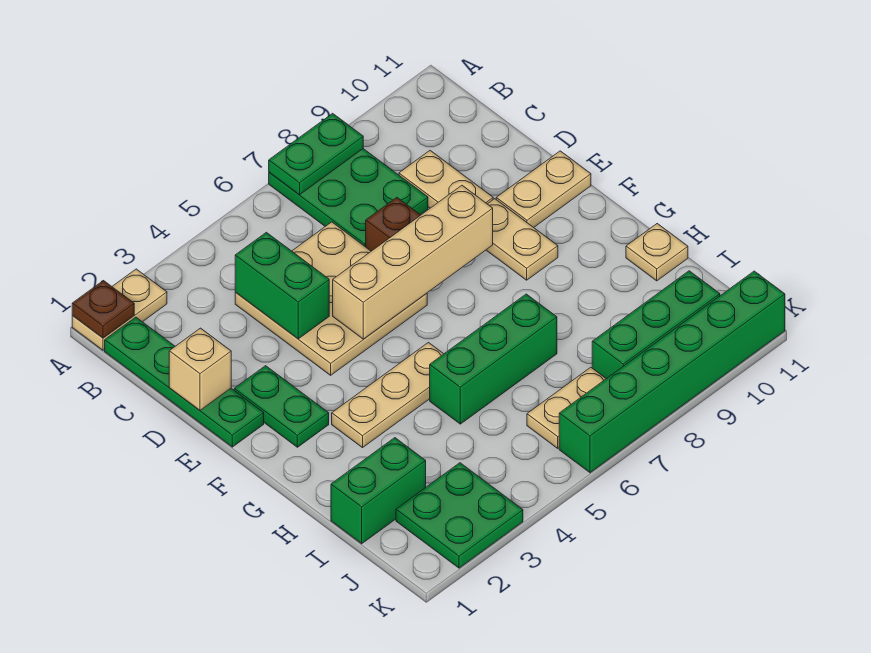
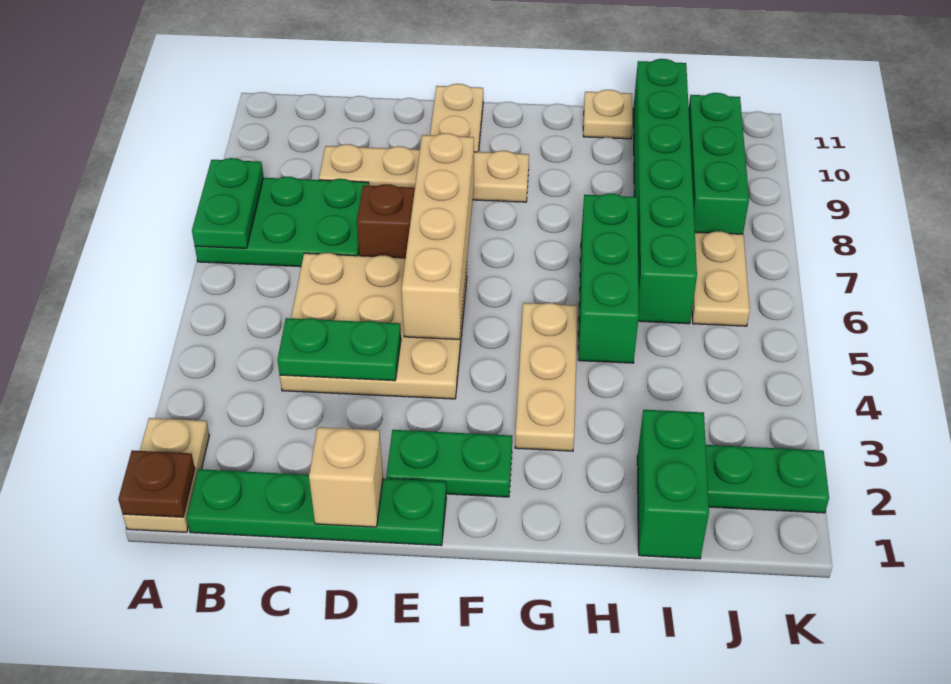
green 1x2 brick [235,232,329,339] -> green 1x2 plate [277,318,401,381]
green 2x2 plate [396,463,523,568] -> green 1x2 plate [706,445,829,513]
green 1x6 brick [559,271,785,473] -> green 1x6 brick moved to [633,59,697,324]

